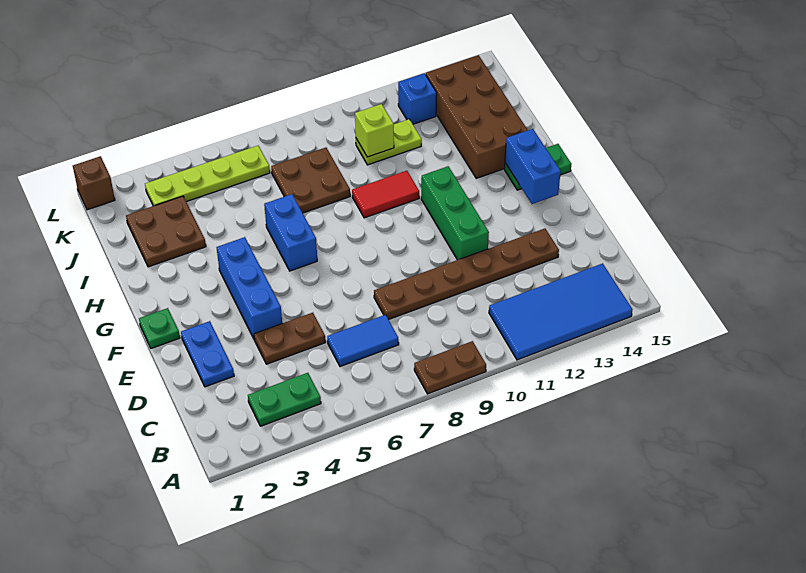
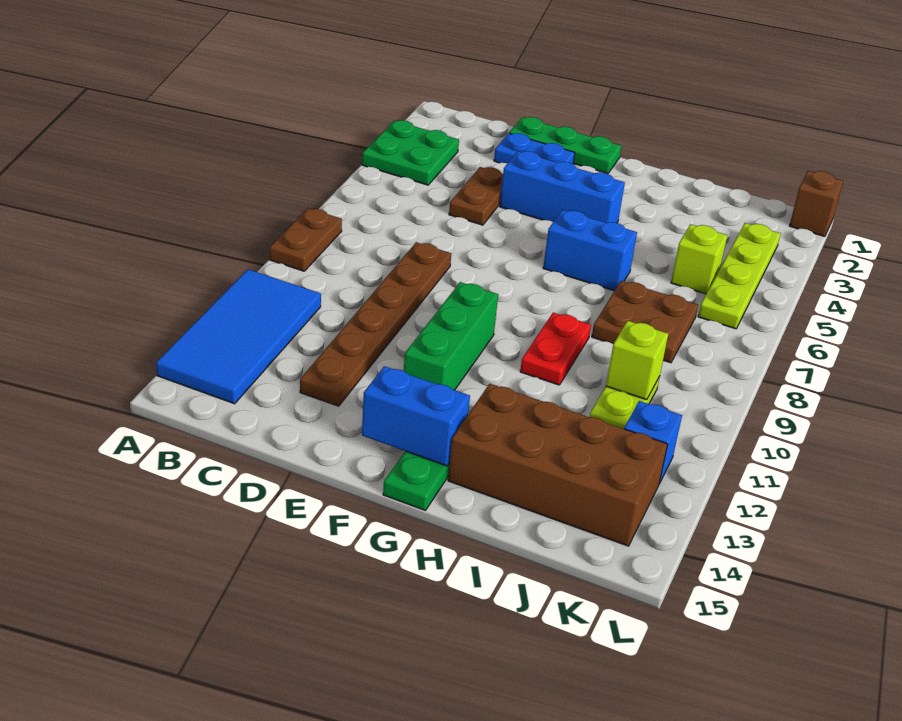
green 1x2 plate [248,373,321,426] -> green 2x2 plate [362,120,459,185]
blue 1x2 tile [327,315,399,367] -> none
green 1x3 brick [421,166,489,260] -> green 1x3 brick turned to [404,282,498,390]
green 1x1 plate [139,308,180,348] -> green 1x3 plate [509,117,621,174]
red 1x2 tile [352,171,419,218] -> red 1x2 plate [520,313,591,385]
brown 2x2 plate [126,196,206,267] -> none
none -> lime 1x1 brick [671,224,727,294]

